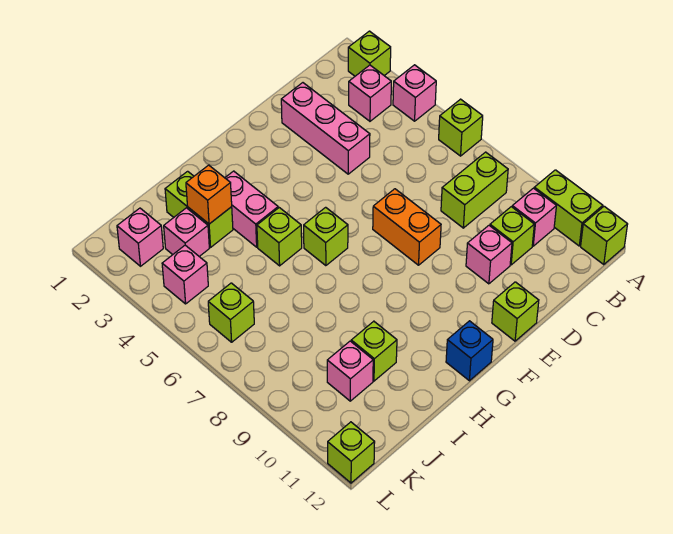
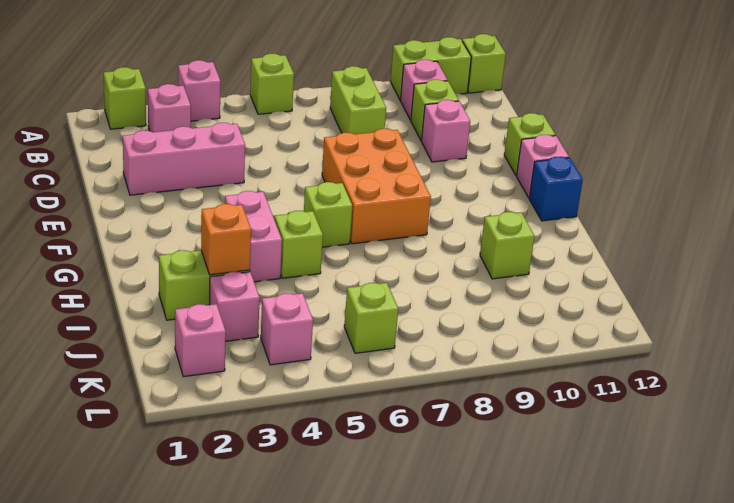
orange 1x2 brick [373,189,441,265] -> orange 2x3 brick [322,129,431,244]
pink 1x2 brick [225,171,278,247] -> pink 1x2 brick turned to [225,191,282,282]
pink 1x1 brick [327,341,373,401] -> pink 1x1 brick moved to [517,135,569,198]
lime 1x1 brick [328,422,375,483] -> none

